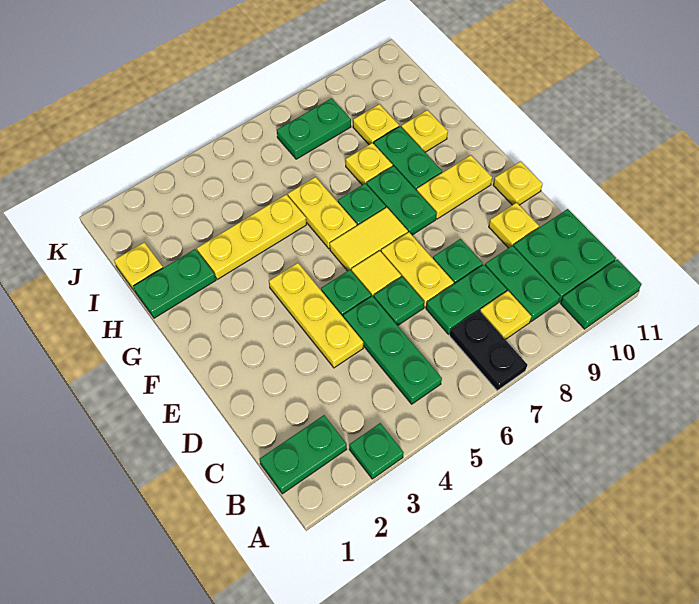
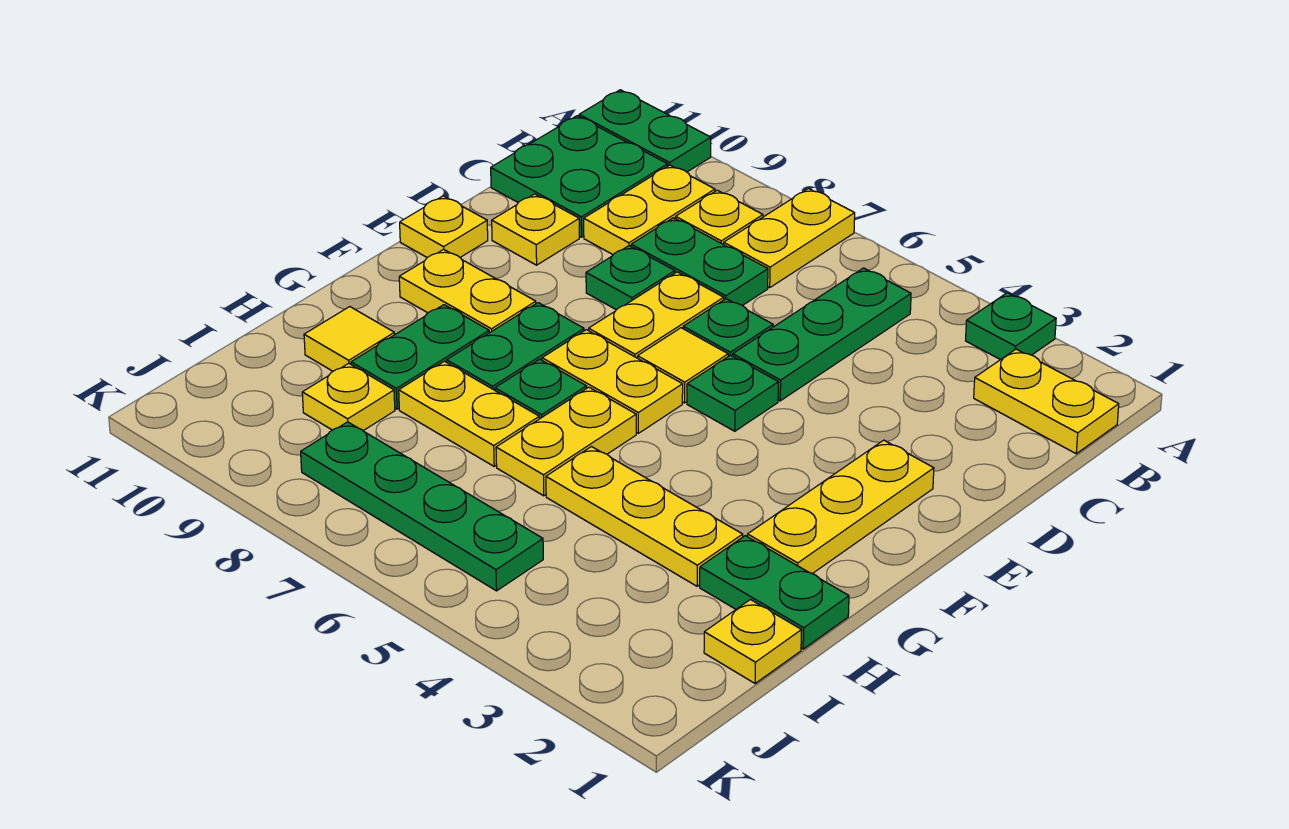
black 1x2 plate [450,311,527,391] -> yellow 1x2 plate [724,189,855,288]
green 1x2 plate [260,415,347,494] -> yellow 1x2 plate [974,349,1119,454]
green 1x2 plate [485,245,560,322] -> yellow 1x2 plate [584,165,715,254]
yellow 1x3 plate [269,263,363,368] -> yellow 1x3 plate moved to [747,440,934,574]
yellow 1x2 tile [330,207,408,271] -> yellow 1x2 plate [542,330,683,433]
yellow 1x1 plate [346,143,393,185] -> yellow 1x2 plate [399,361,539,466]
yellow 1x1 plate [401,110,448,152] -> yellow 1x1 tile [304,307,395,371]
green 1x2 plate [277,98,351,159] -> green 1x4 plate [301,422,543,591]

